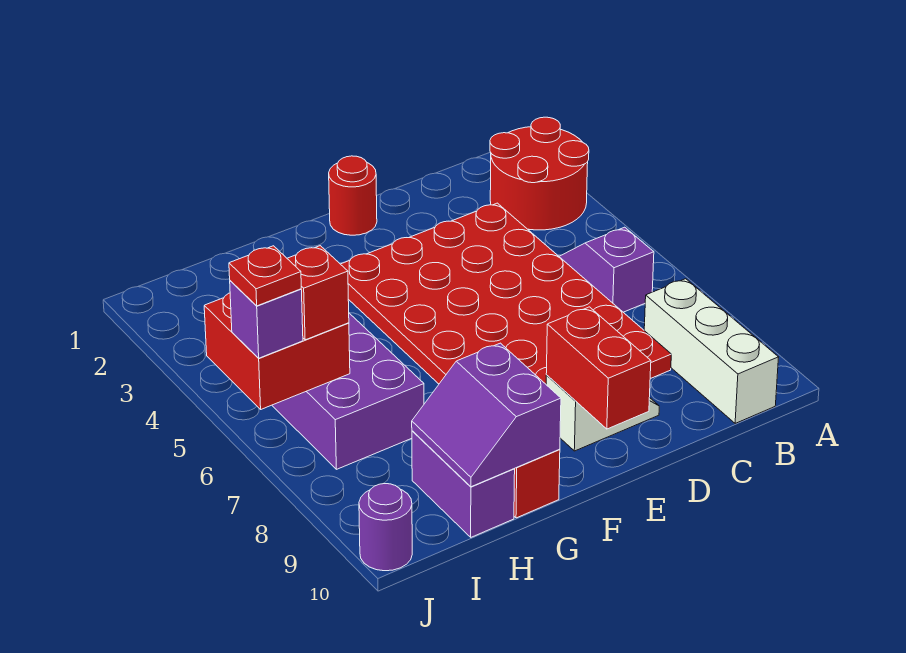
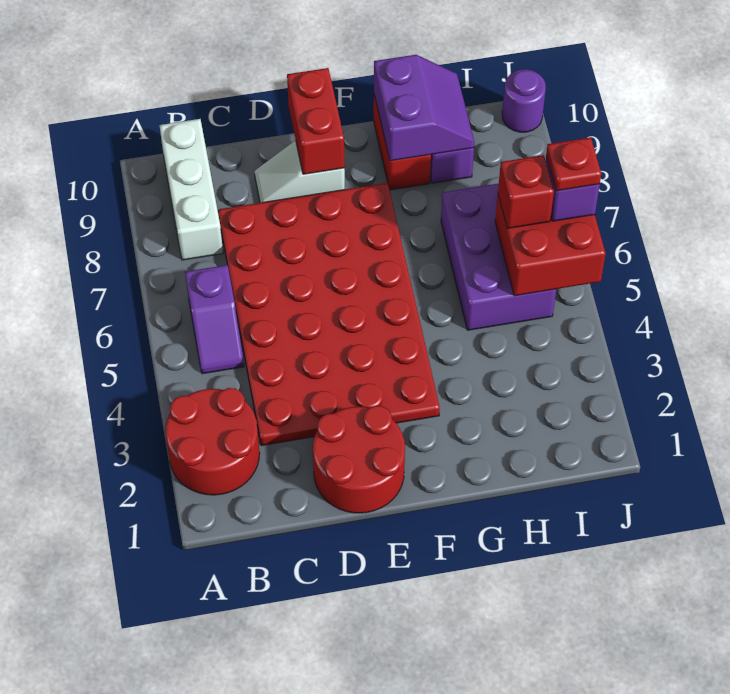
red 1x1 round brick [329,156,377,235] -> red 2x2 round brick [313,406,405,513]

